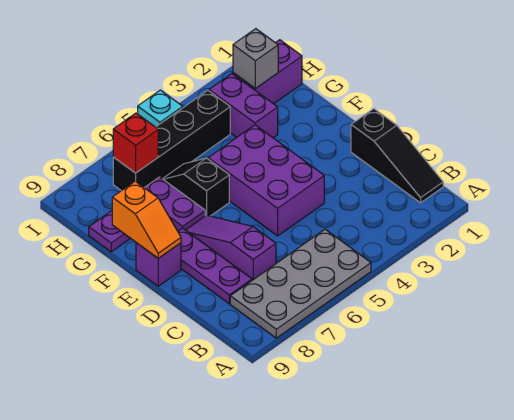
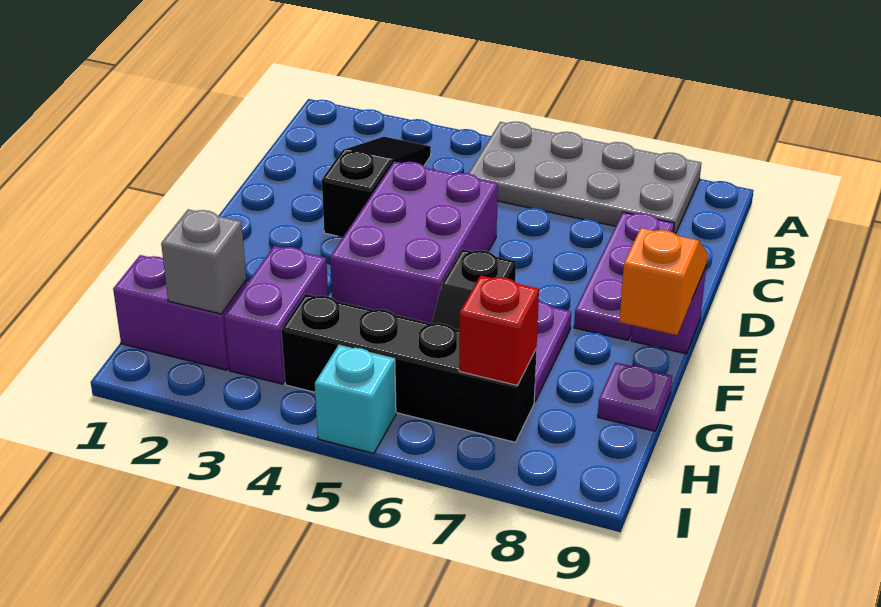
black 1x3 slope [351,109,443,203] -> black 1x3 slope moved to [322,137,431,237]
purple 1x3 slope [186,215,276,280] -> none

